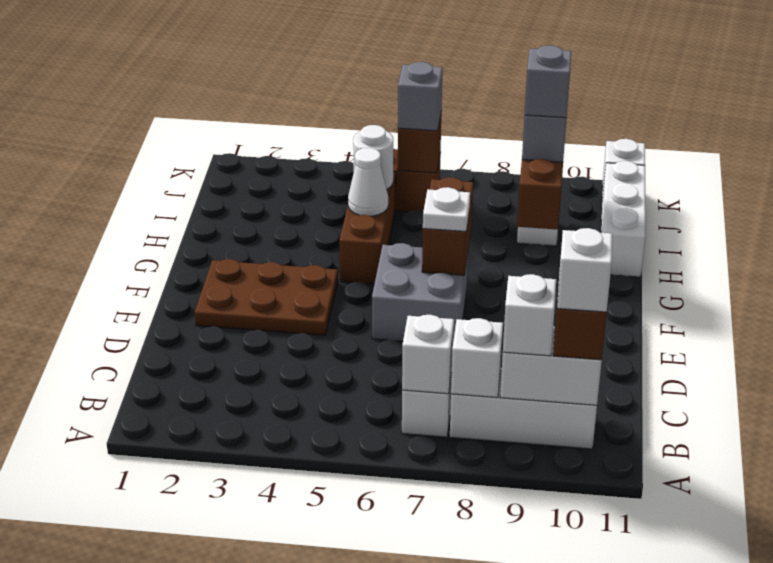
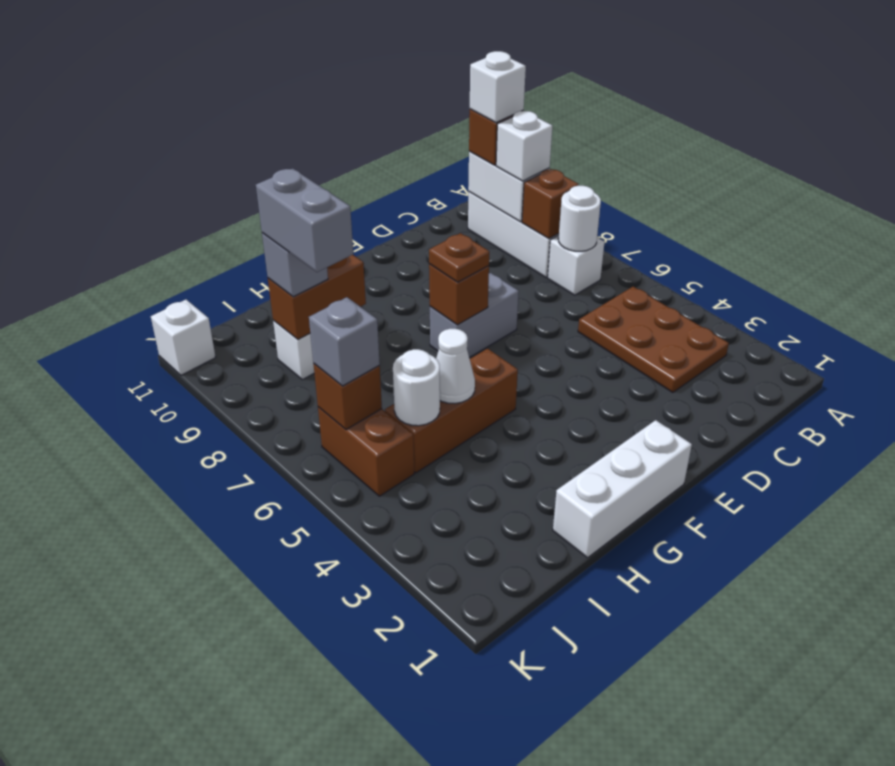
white 1x1 brick [402,315,454,394] -> white 1x1 round brick [558,186,601,251]
white 1x1 brick [451,318,503,398] -> brown 1x1 brick [522,169,579,239]
brown 2x3 plate [195,259,338,335] -> brown 2x3 plate moved to [578,287,729,392]
grey 2x2 brick [372,243,468,341] -> grey 1x2 brick [430,273,519,358]
brown 1x2 brick [422,177,473,275] -> brown 1x1 brick [429,264,489,325]
white 1x1 plate [423,187,470,232] -> brown 1x1 plate [429,233,489,282]
white 1x3 brick [601,161,646,277] -> white 1x3 brick moved to [553,420,692,558]
grey 1x1 brick [525,45,571,118] -> grey 1x2 brick [256,169,353,272]

